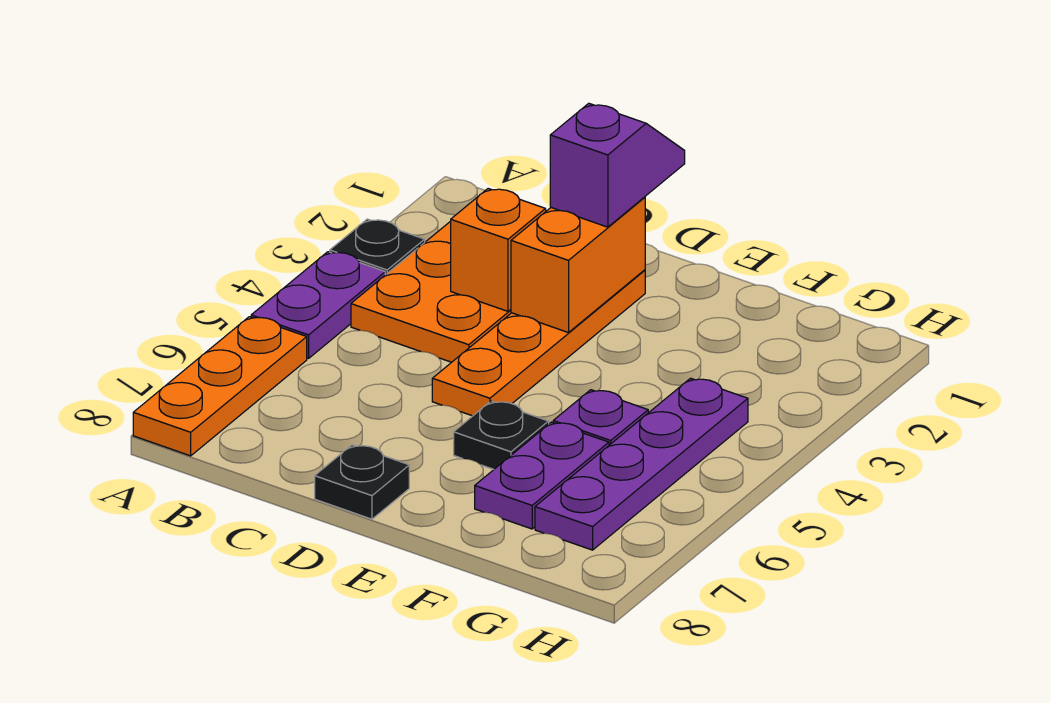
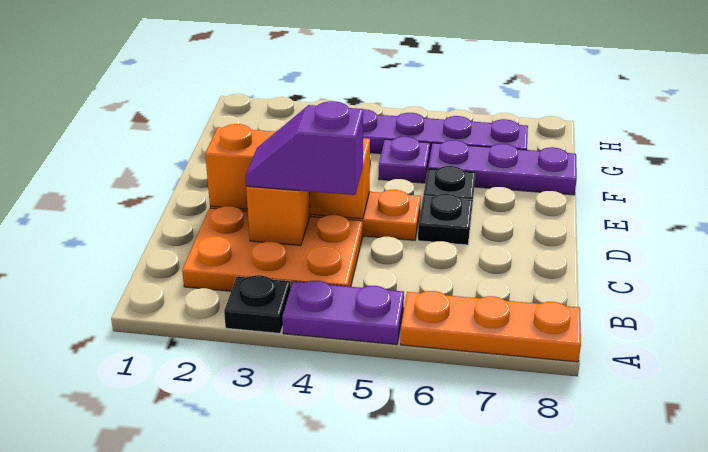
purple 1x2 slope [550,103,685,227] -> purple 1x2 slope moved to [246,101,363,195]
orange 1x2 brick [511,197,645,333] -> orange 1x3 brick [205,124,370,219]
black 1x1 plate [315,445,409,519] -> black 1x1 plate moved to [418,194,472,245]
purple 1x2 plate [475,422,609,529] -> purple 1x3 plate [428,140,577,195]

